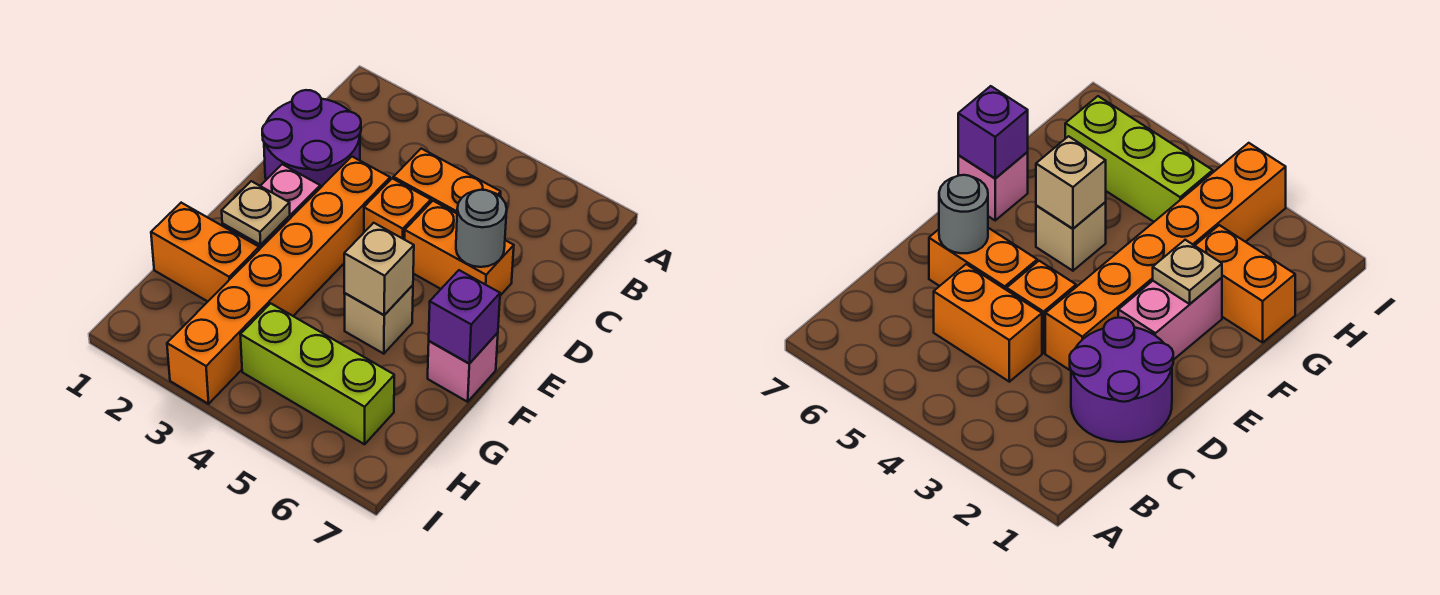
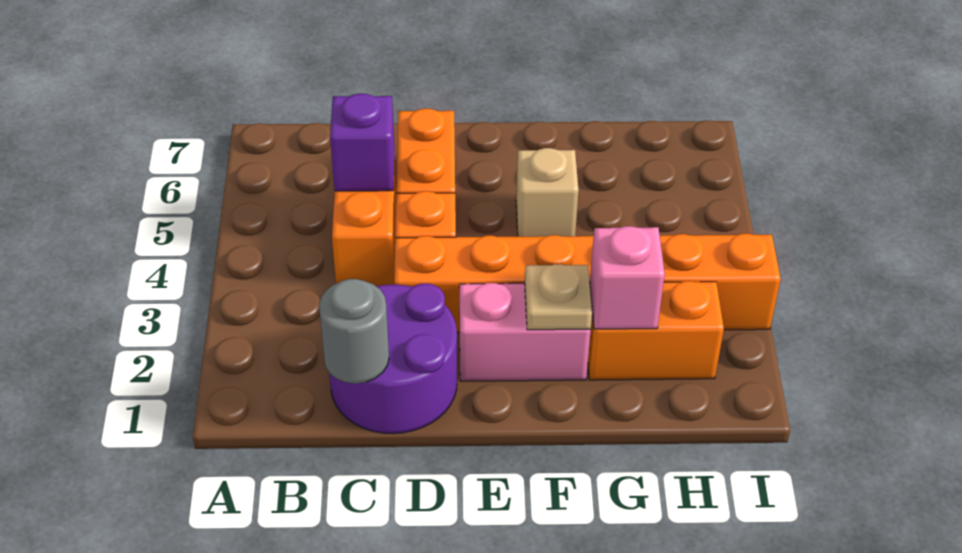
grey 1x1 round brick [456,190,507,267] -> grey 1x1 round brick moved to [319,279,389,384]
tan 1x1 brick [344,223,414,315] -> none
pink 1x1 brick [428,333,498,402] -> pink 1x1 brick moved to [590,226,665,329]
purple 1x1 brick [429,270,500,364] -> purple 1x1 brick moved to [330,94,394,191]
orange 1x2 brick [151,203,259,301] -> orange 1x2 brick turned to [588,281,724,380]
lime 1x3 brick [240,303,394,444] -> none

